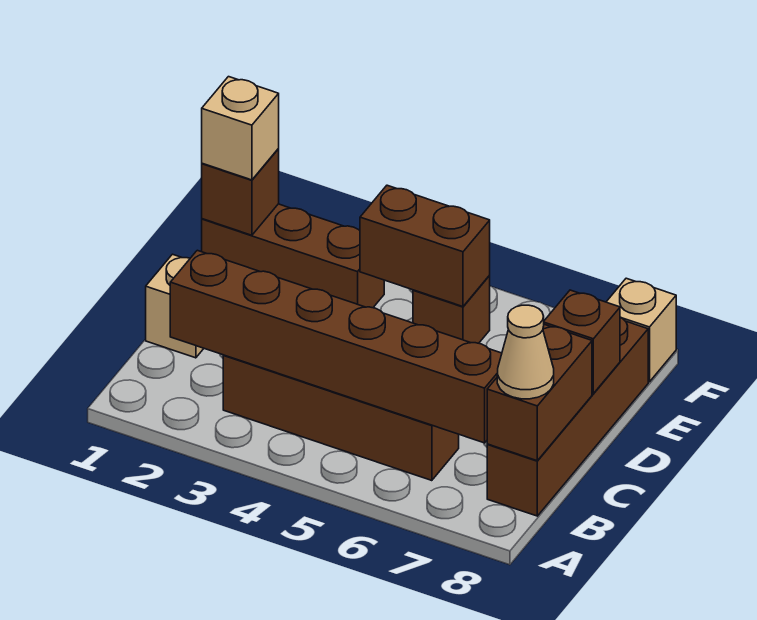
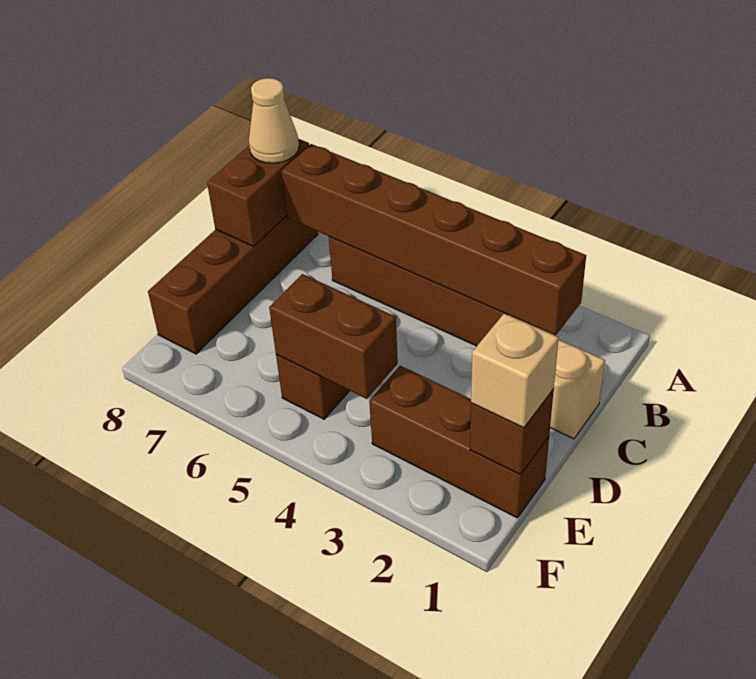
brown 1x1 brick [544,290,620,393] -> none
tan 1x1 brick [607,278,676,382] -> none

